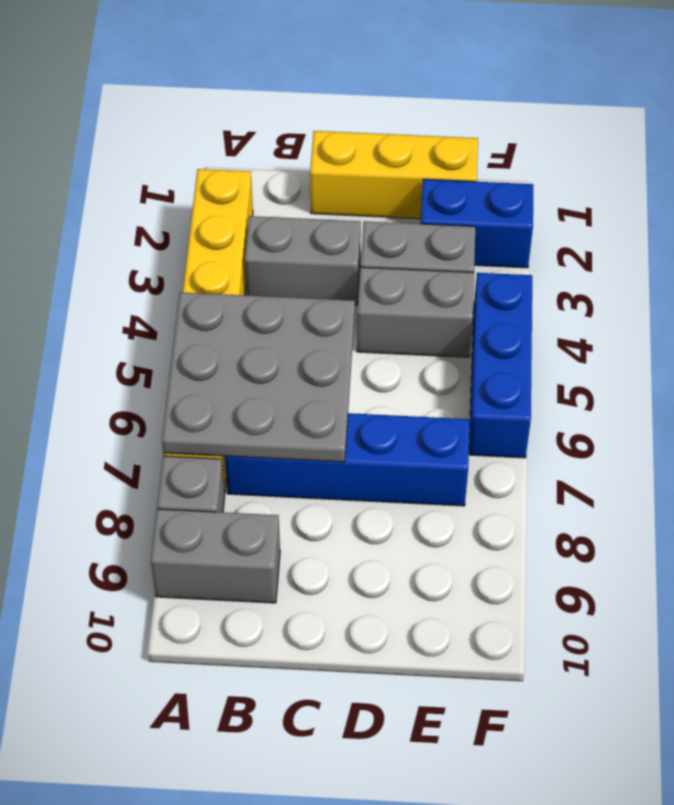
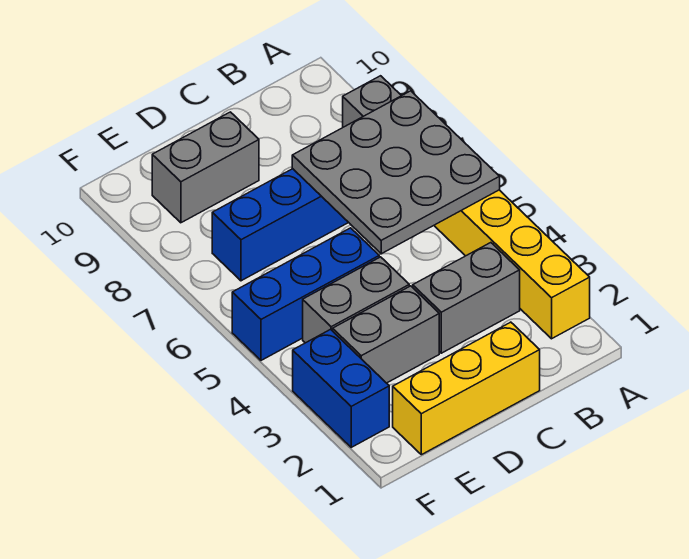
grey 1x2 brick [151,509,280,603] -> grey 1x2 brick moved to [152,112,259,223]
blue 1x2 brick [421,179,534,268] -> blue 1x2 brick turned to [293,329,389,447]
blue 1x3 brick [469,273,532,458] -> blue 1x3 brick turned to [232,228,379,360]

